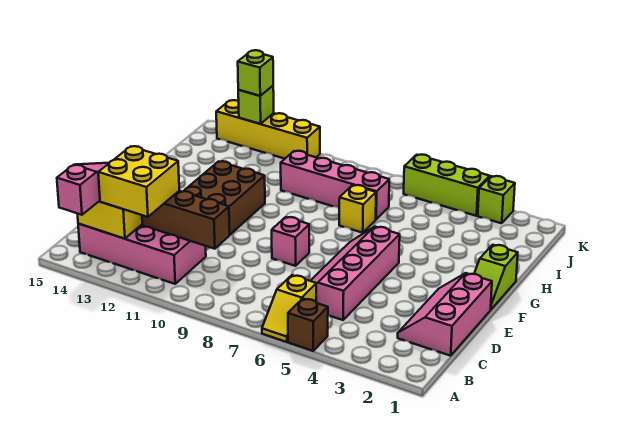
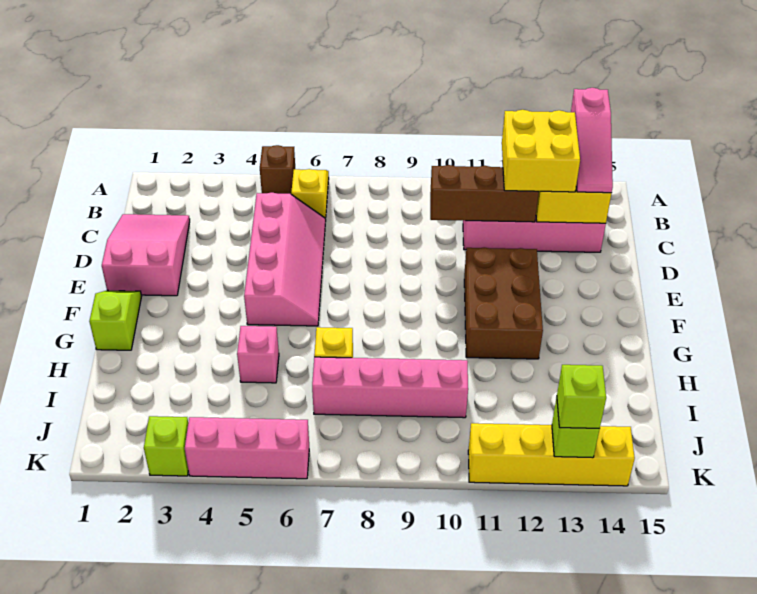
pink 2x3 slope [398,273,492,356] -> pink 2x3 slope turned to [102,214,190,296]
pink 1x1 brick [272,217,309,266] -> pink 1x1 brick moved to [237,326,279,383]
lime 1x3 brick [404,155,490,216] -> pink 1x3 brick [185,417,309,479]

